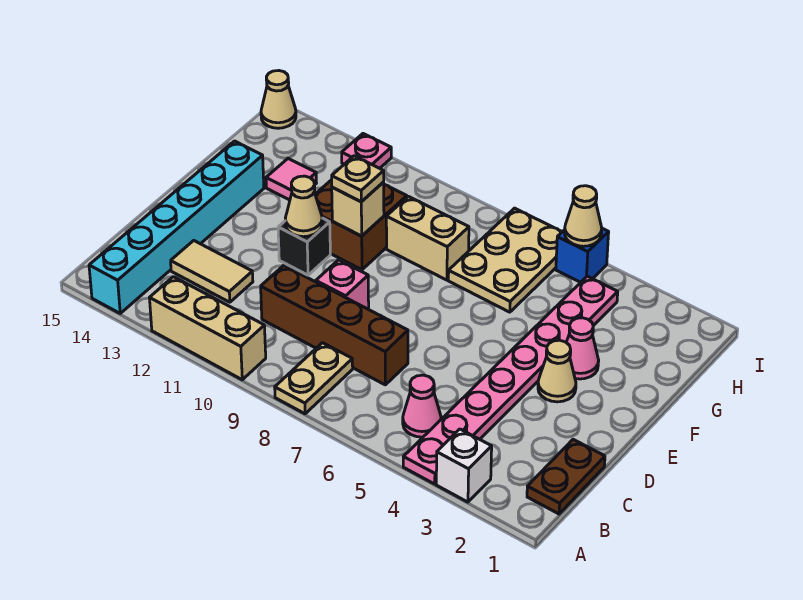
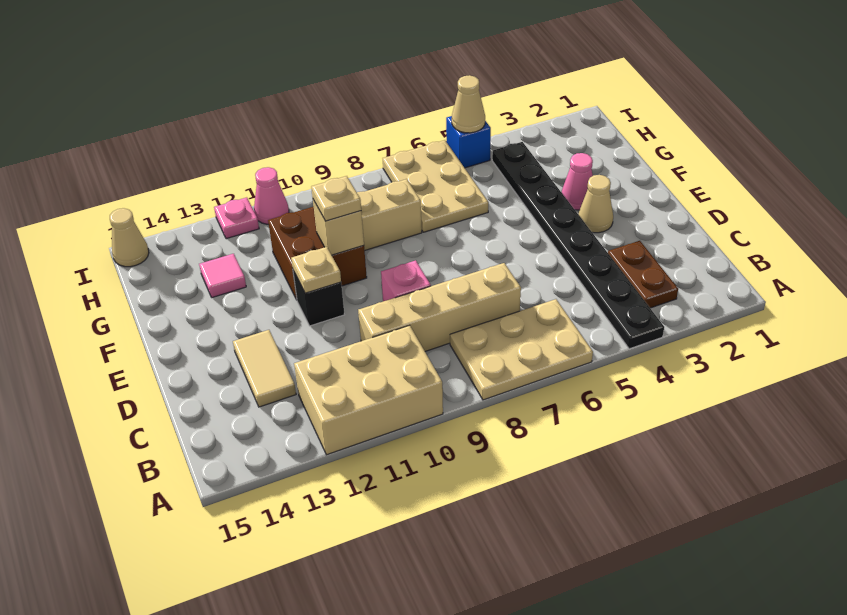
white 1x1 brick [436,429,492,502] -> none
pink 1x8 plate [403,276,618,484] -> black 1x8 plate [492,142,664,349]
tan 1x2 plate [275,343,353,414] -> tan 2x3 plate [450,299,593,400]
tan 1x3 brick [150,277,266,380] -> tan 2x3 brick [294,325,443,455]
cyan 1x6 brick [89,141,264,313] -> none
brown 1x2 plate [527,439,605,514] -> brown 1x2 plate moved to [608,241,678,308]
pink 1x1 cone [403,375,441,437] -> pink 1x1 cone moved to [254,167,289,224]
brown 1x4 brick [261,265,408,385] -> tan 1x4 brick [358,263,521,351]
tan 1x2 tile [171,241,253,302] -> tan 1x2 tile turned to [233,330,296,407]
tan 1x1 cone [285,176,322,237] -> tan 1x1 plate [291,247,341,293]

